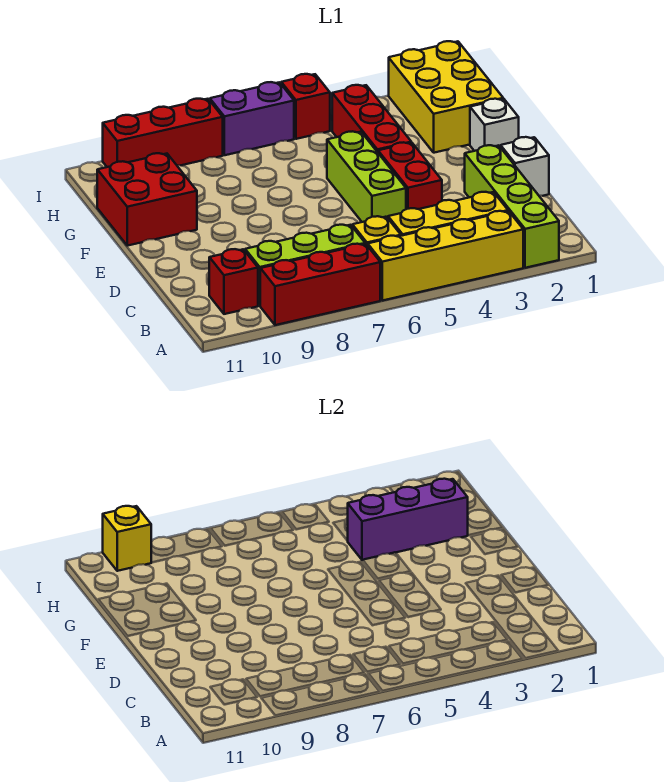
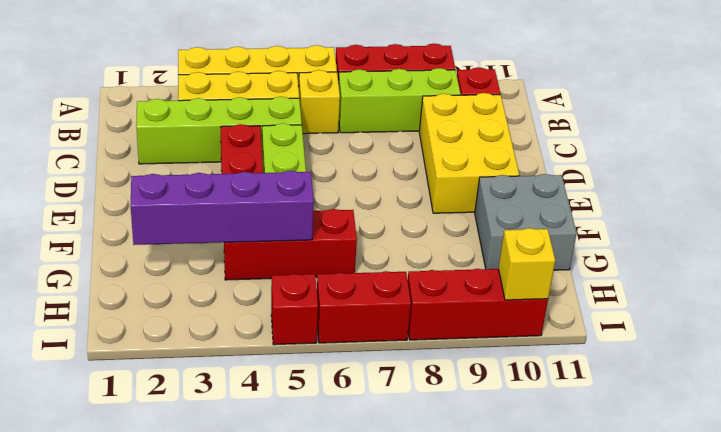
lime 1x4 brick [465,145,559,268] -> lime 1x4 brick turned to [136,97,302,164]
white 1x1 brick [501,137,549,196] -> none
white 1x1 brick [470,99,519,151] -> none
red 1x3 brick [332,85,411,152] -> red 1x3 brick turned to [224,209,357,280]
red 2x2 brick [97,153,197,246] -> grey 2x2 brick [475,174,577,270]
yellow 2x3 brick [389,41,503,153] -> yellow 2x3 brick moved to [419,93,519,213]
purple 1x3 brick [348,479,468,560] -> purple 1x4 brick [131,171,314,245]
purple 1x2 brick [210,82,294,155] -> red 1x2 brick [317,271,411,343]

